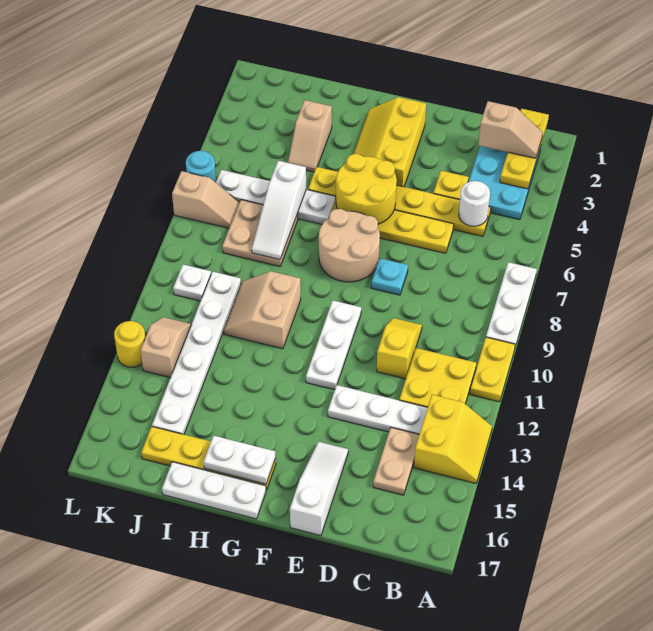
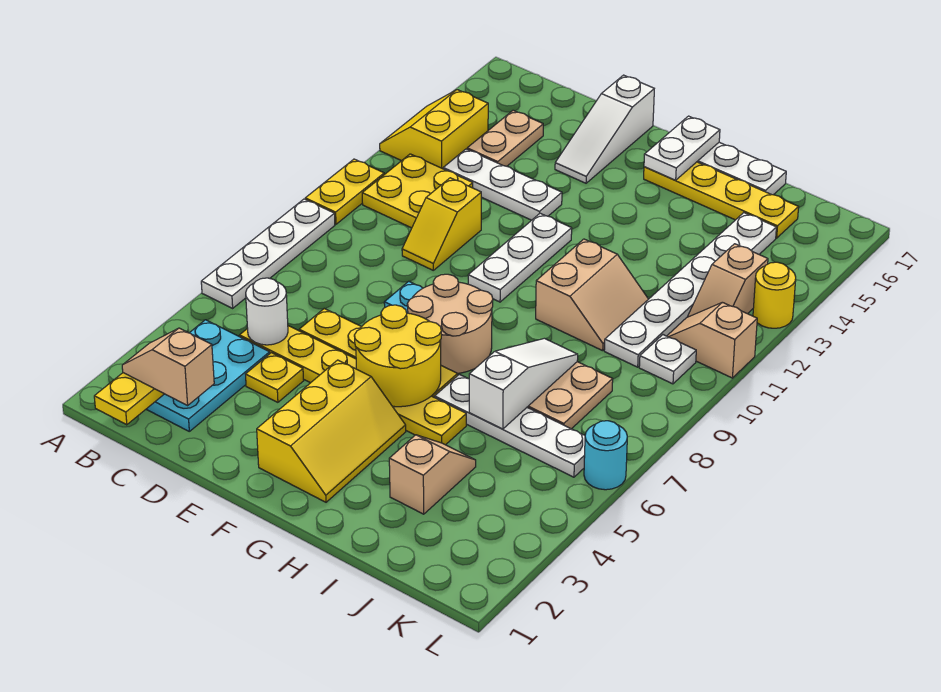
white 1x3 plate [486,262,537,347] -> white 1x4 plate [201,199,335,308]
white 1x2 plate [204,436,276,484] -> white 1x2 plate turned to [644,116,720,180]
tan 1x2 slope [172,171,239,228] -> tan 1x2 slope moved to [667,302,757,378]

